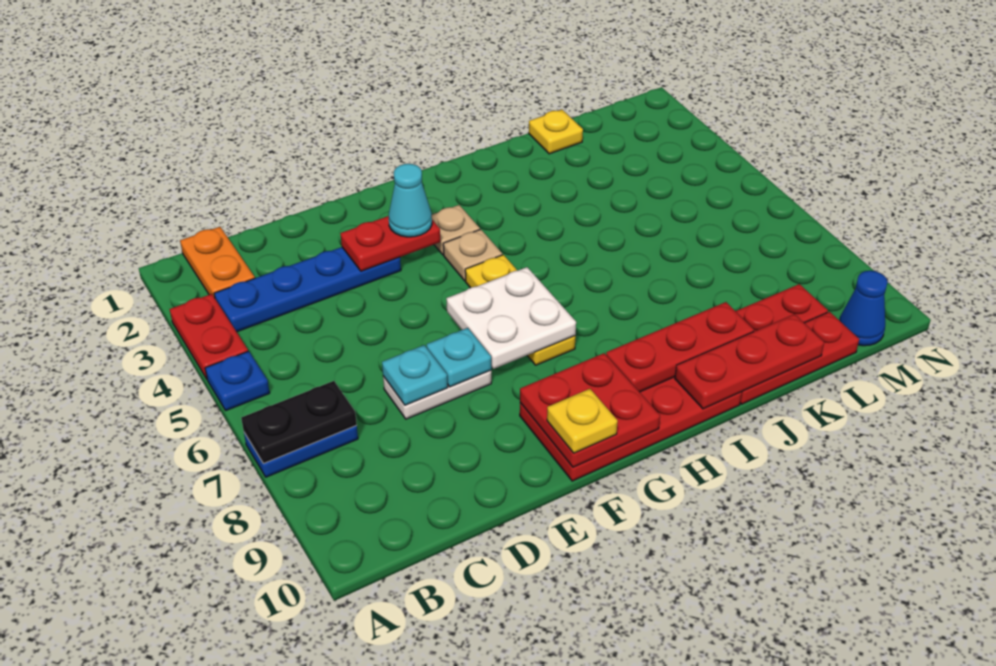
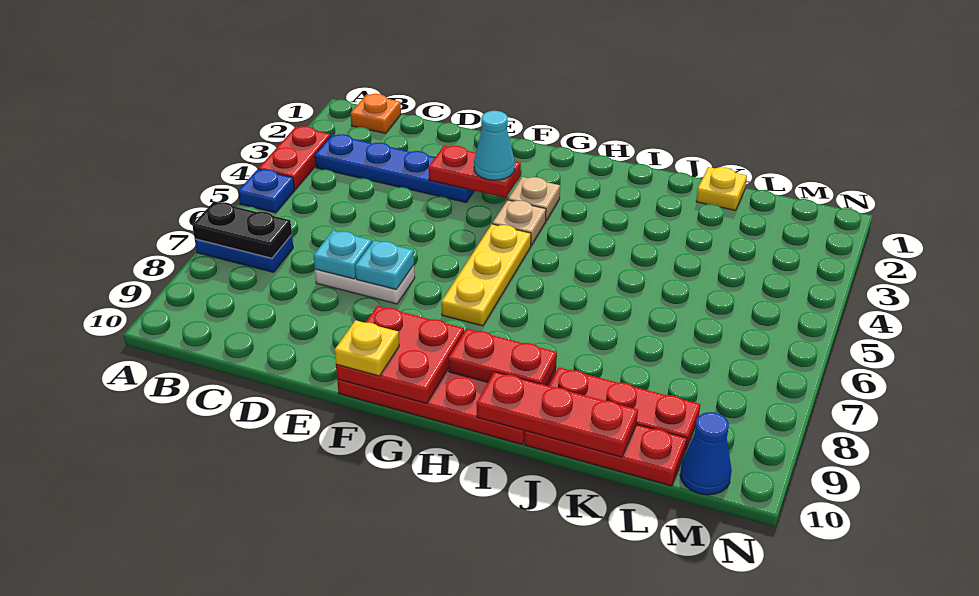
orange 1x2 plate [180,227,255,298] -> orange 1x1 plate [351,94,401,133]
white 2x2 plate [446,267,576,369] -> none
red 1x3 plate [606,302,754,392] -> red 1x2 plate [448,329,557,385]

